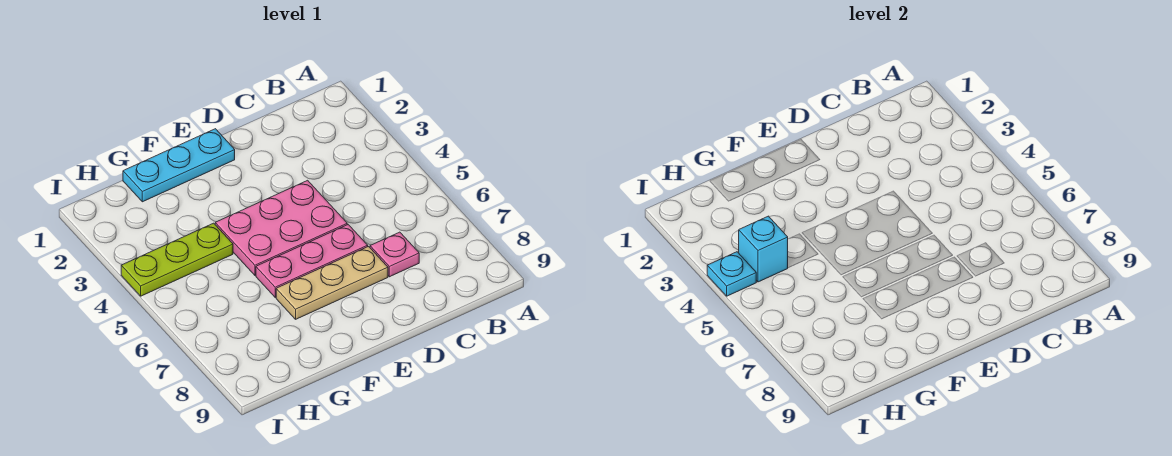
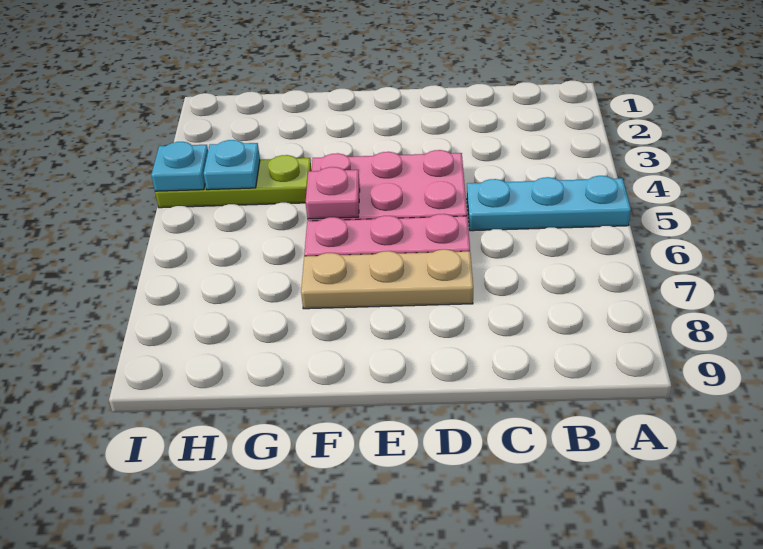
pink 1x1 plate [370,232,419,277] -> pink 1x1 plate moved to [306,167,360,219]
cyan 1x3 plate [123,129,235,202] -> cyan 1x3 plate moved to [467,176,631,231]
cyan 1x1 brick [739,216,788,282] -> cyan 1x1 plate [204,140,260,190]

